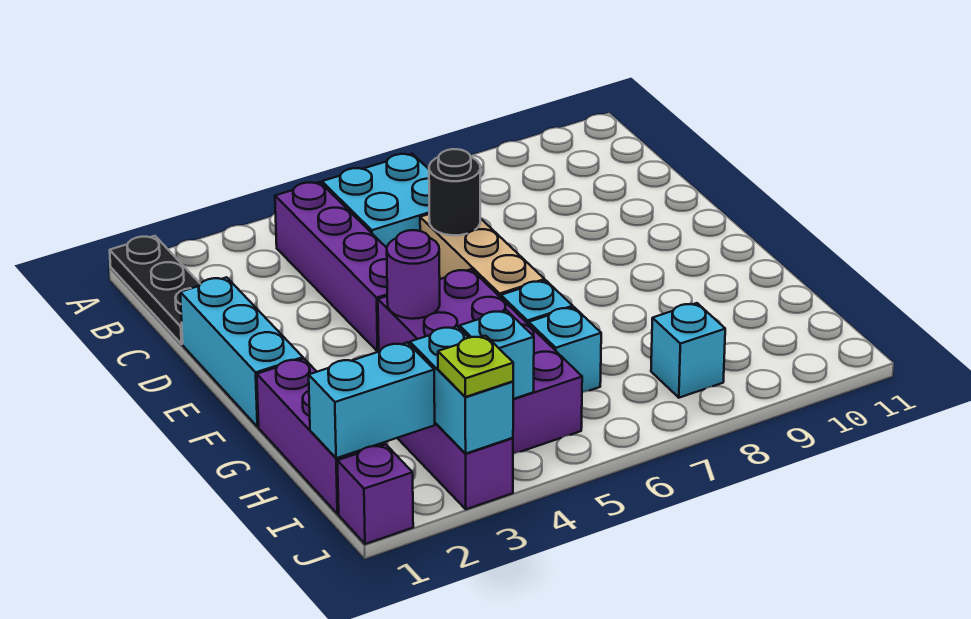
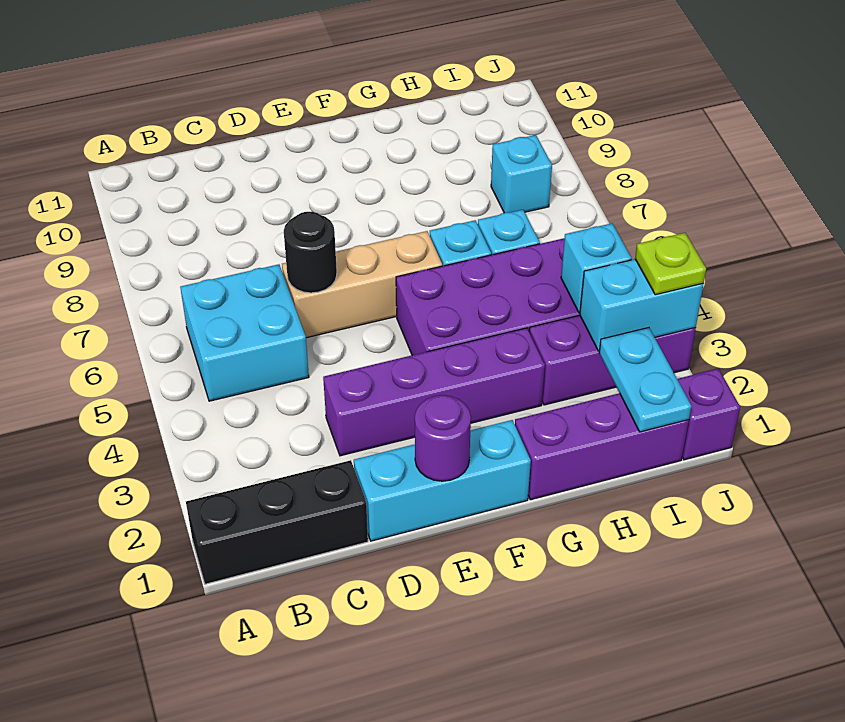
black 1x3 plate [110,236,200,344] -> black 1x3 brick [186,460,368,584]
purple 1x4 brick [275,182,387,351] -> purple 1x4 brick moved to [323,328,545,456]
purple 1x1 round brick [387,230,440,319] -> purple 1x1 round brick moved to [415,395,471,481]
cyan 1x2 brick [309,343,435,458] -> cyan 1x2 plate [599,328,691,432]

